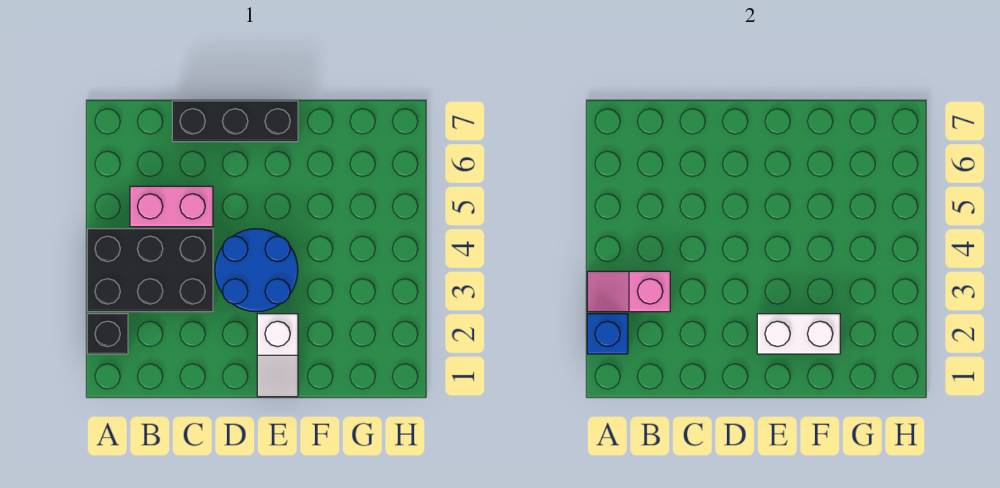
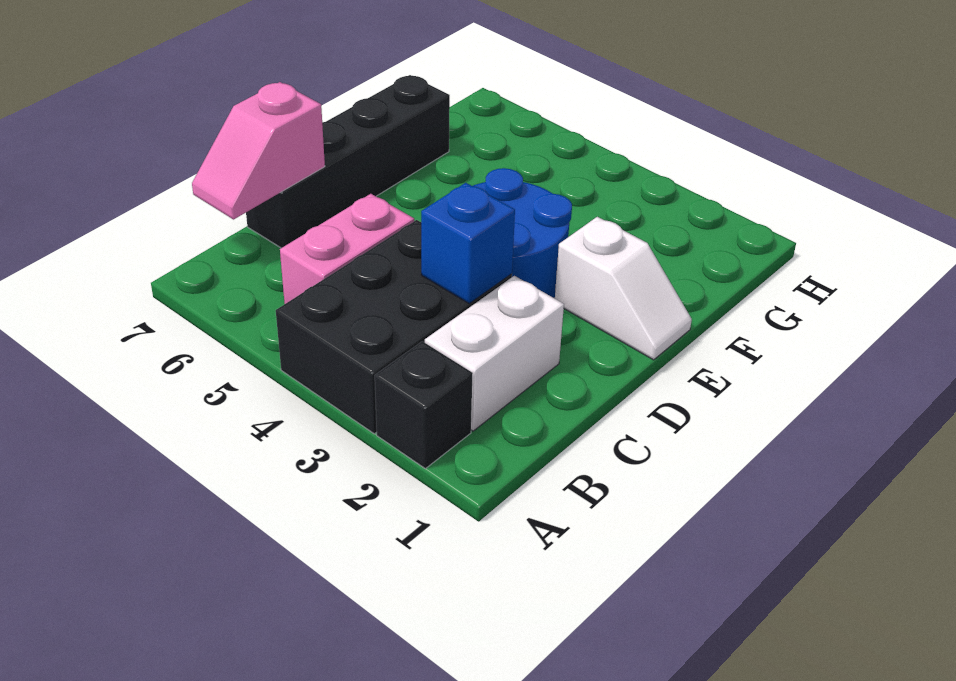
blue 1x1 brick [587,314,628,354] -> blue 1x1 brick moved to [421,183,515,303]
pink 1x2 slope [587,271,670,312] -> pink 1x2 slope moved to [192,82,325,220]
black 1x3 brick [172,101,298,142] -> black 1x4 brick [246,75,450,248]
white 1x2 brick [757,314,840,354] -> white 1x2 brick moved to [425,276,564,431]

